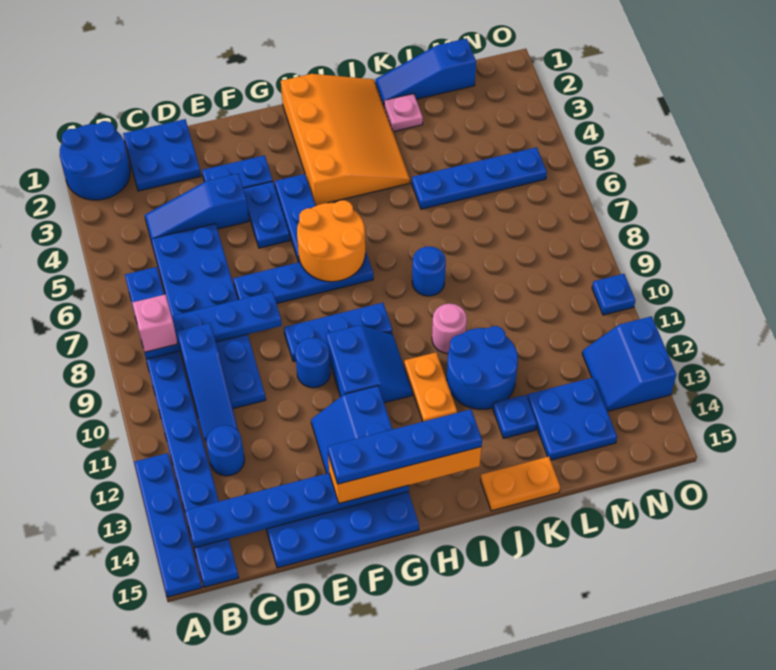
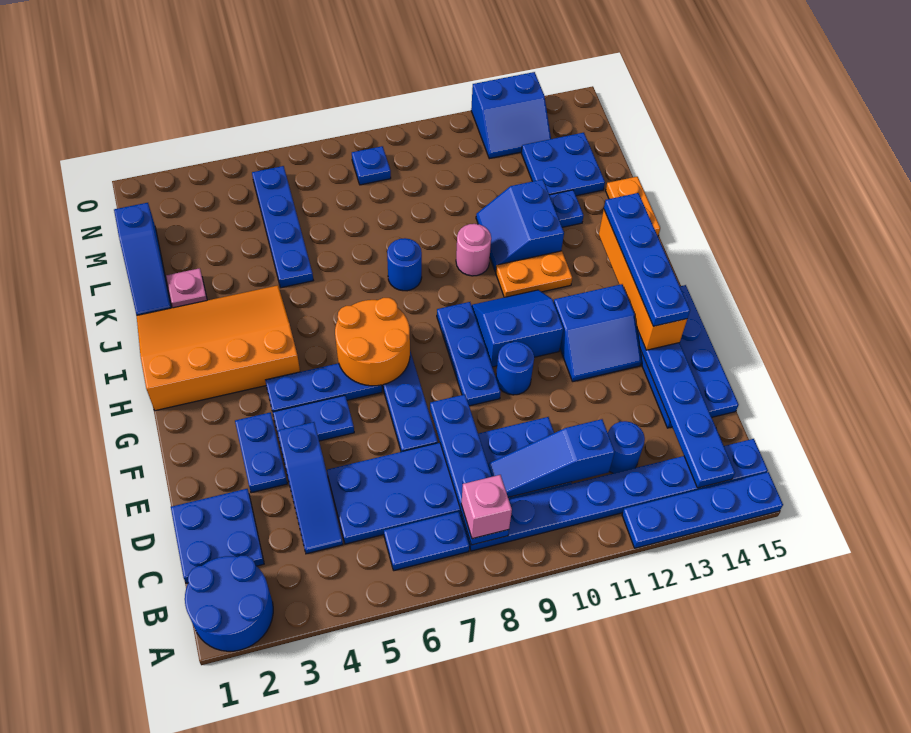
blue 1x3 slope [177,323,238,442] -> blue 1x3 slope turned to [488,419,615,497]
blue 2x2 round brick [447,326,518,409] -> blue 2x2 slope [476,179,564,272]
blue 1x1 plate [592,274,635,315] -> blue 1x1 plate moved to [352,146,391,185]

